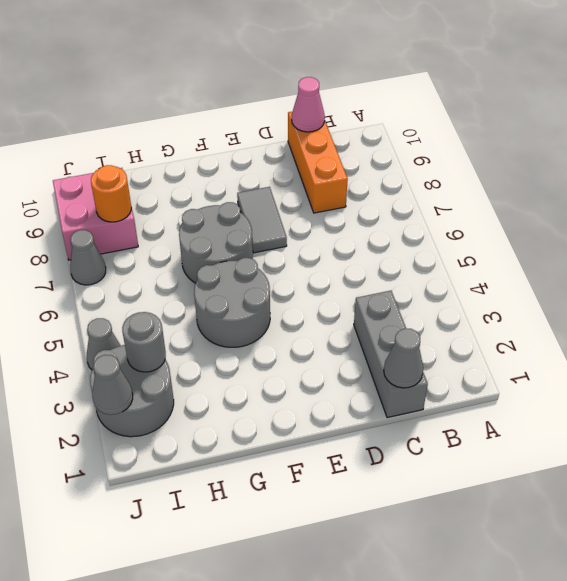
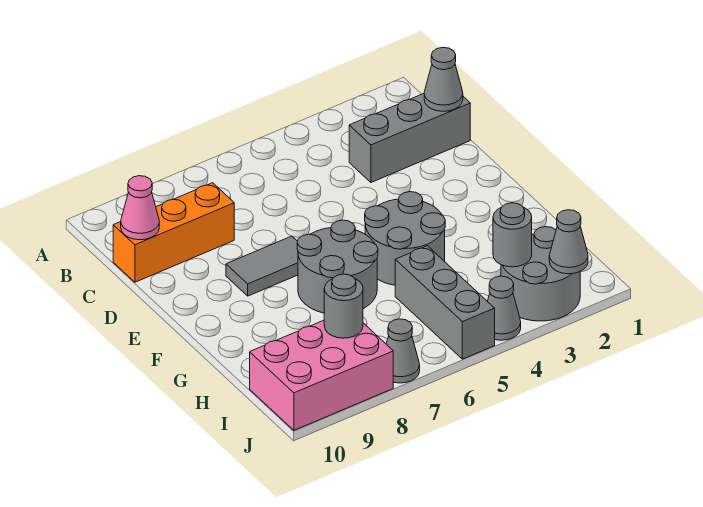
none -> grey 1x3 brick [395,246,495,359]
pink 2x2 brick [53,168,138,260] -> pink 2x3 brick [250,320,393,430]
orange 1x1 round brick [91,165,131,222] -> grey 1x1 round brick [324,274,363,338]

